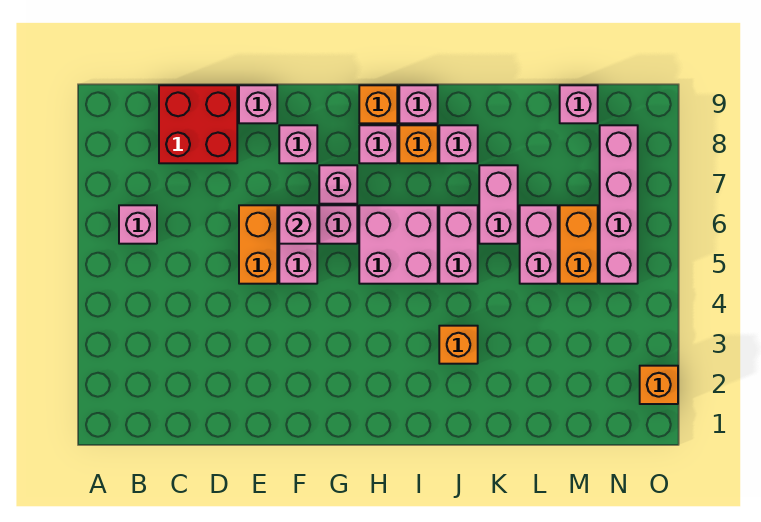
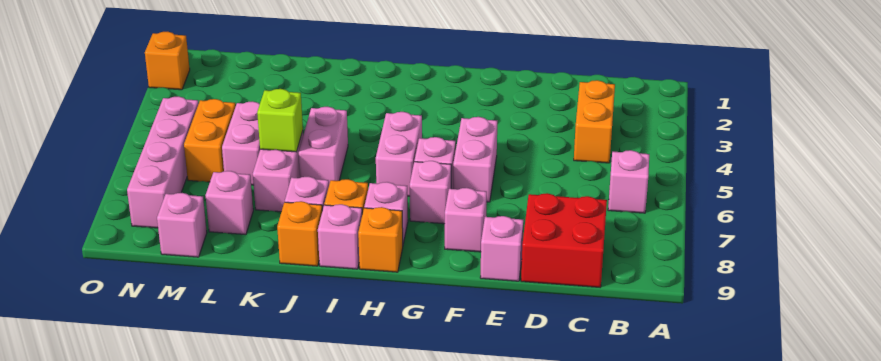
orange 1x2 brick [239,205,277,284] -> orange 1x2 brick moved to [574,80,615,163]
pink 1x1 brick [279,205,317,244] -> pink 1x1 brick moved to [206,171,253,235]
pink 2x2 brick [359,205,438,284] -> pink 1x2 brick [376,112,422,196]
orange 1x1 brick [439,326,478,364] -> orange 1x1 brick moved to [277,201,322,266]
none -> lime 1x1 brick [257,89,303,152]

